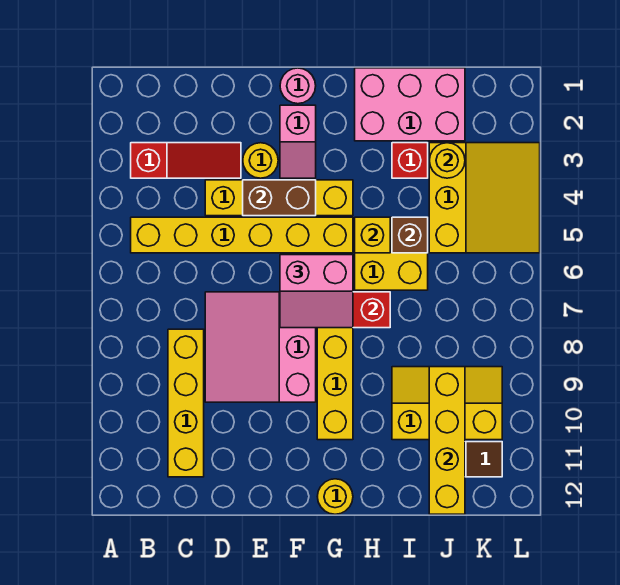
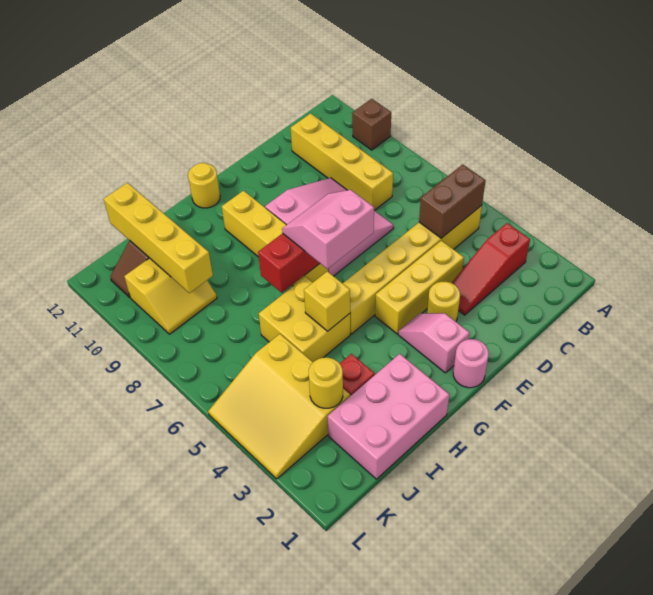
yellow 1x4 brick [205,180,353,216] -> yellow 1x3 brick [375,241,464,334]
brown 1x2 brick [243,180,316,216] -> brown 1x2 brick moved to [419,165,486,238]
brown 1x1 brick [392,217,428,253] -> brown 1x1 brick moved to [352,99,391,150]
yellow 2x3 slope [392,367,502,440] -> yellow 2x2 slope [124,258,217,334]

